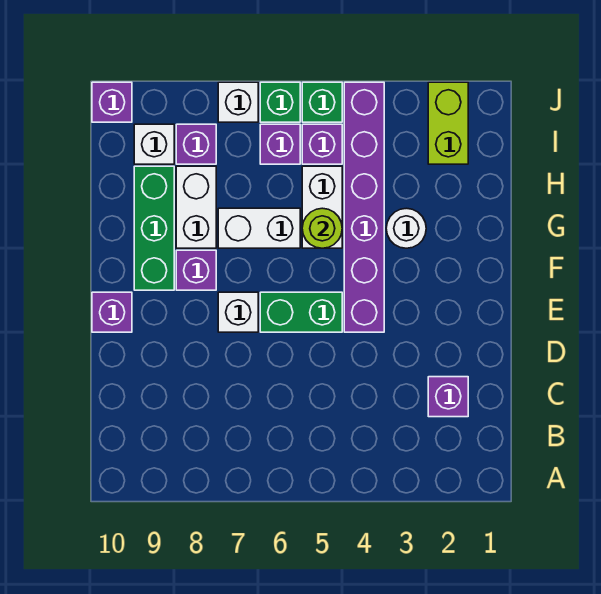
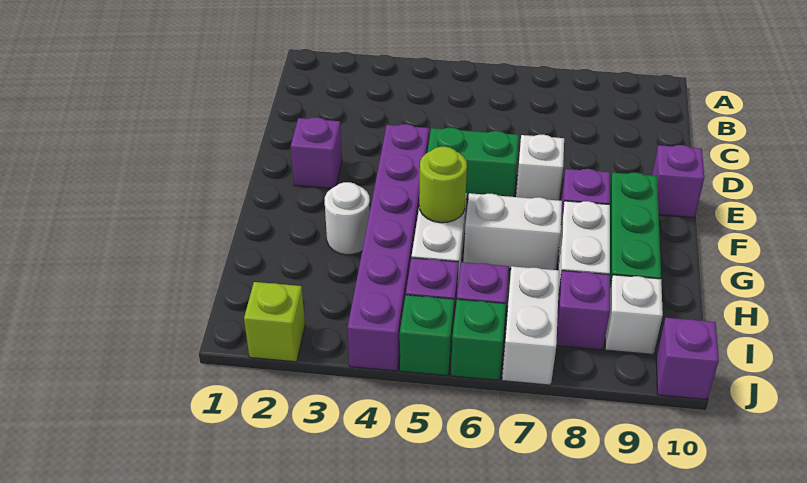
purple 1x1 brick [428,377,468,417] -> purple 1x1 brick moved to [291,117,342,188]
lime 1x2 brick [428,82,468,164] -> lime 1x1 brick [244,282,305,362]
white 1x1 brick [218,82,258,122] -> white 1x2 brick [502,266,559,385]

